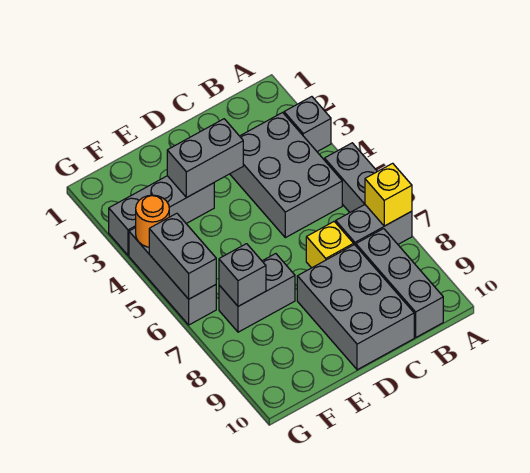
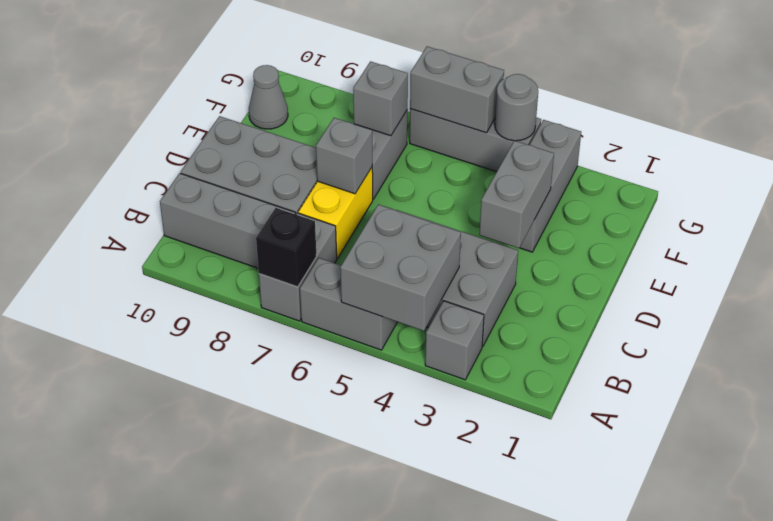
none -> grey 2x2 brick [340,204,461,331]
yellow 1x1 brick [365,163,412,226] -> black 1x1 brick [256,208,317,287]
yellow 1x1 brick [306,222,354,268] -> yellow 1x2 brick [298,168,373,259]
none -> grey 1x1 brick [316,118,372,194]
none -> grey 1x1 cone [249,65,288,129]
orange 1x1 round brick [136,195,169,247] -> grey 1x1 round brick [495,74,538,141]

